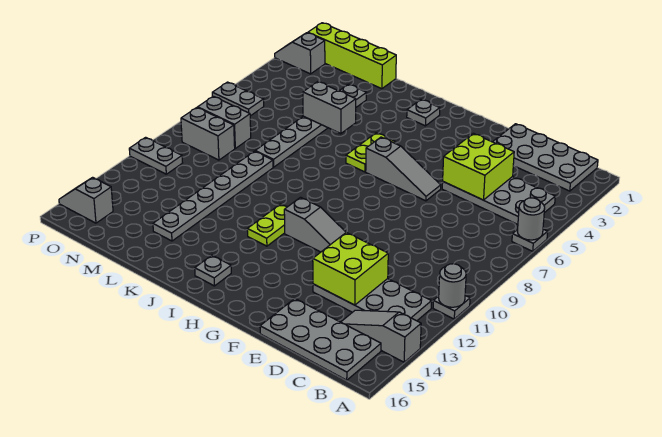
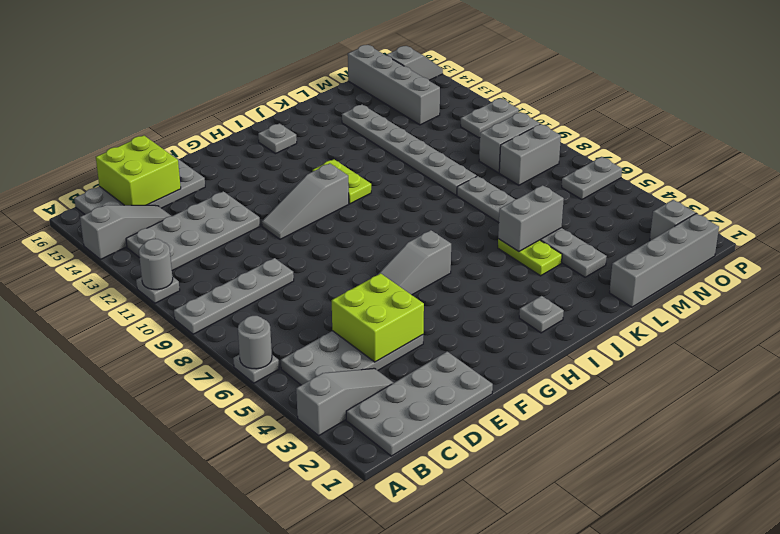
none -> grey 1x3 slope [296,368,393,436]
none -> grey 1x4 plate [174,258,294,334]
lime 2x2 brick [313,233,388,305] -> lime 2x2 brick moved to [96,135,181,205]
lime 1x2 plate [346,133,395,172] -> lime 1x2 plate moved to [498,239,562,276]
lime 1x4 brick [308,23,396,89] -> grey 1x4 brick [610,214,719,307]
none -> grey 1x4 brick [348,45,440,125]

